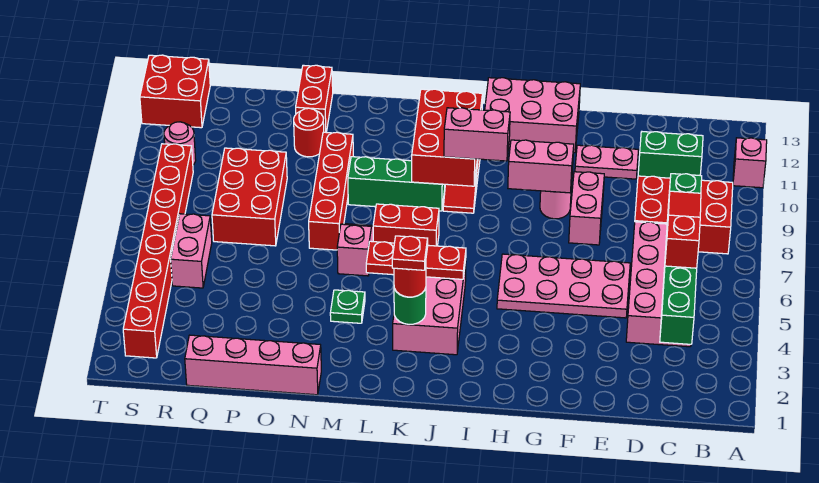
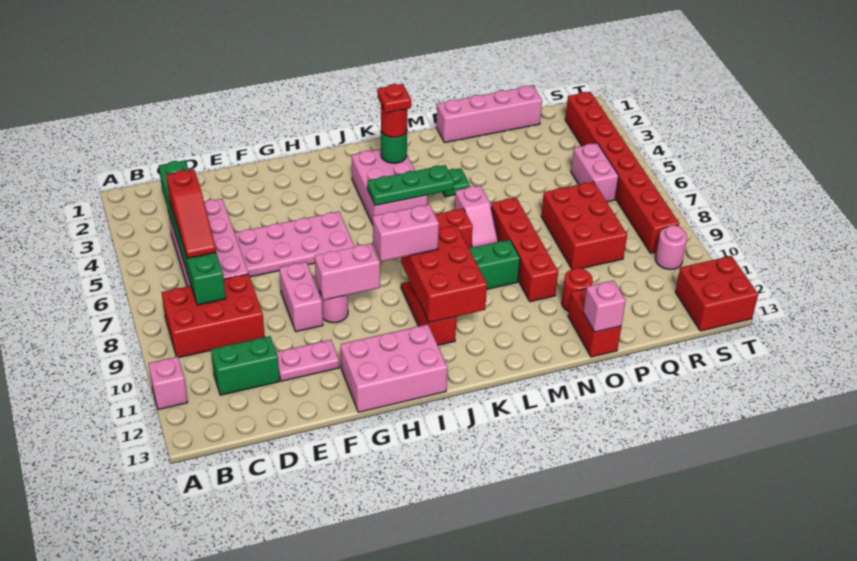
red 1x3 plate [366,241,466,279] -> green 1x3 plate [367,165,454,206]
none -> pink 1x1 brick [583,280,626,332]

